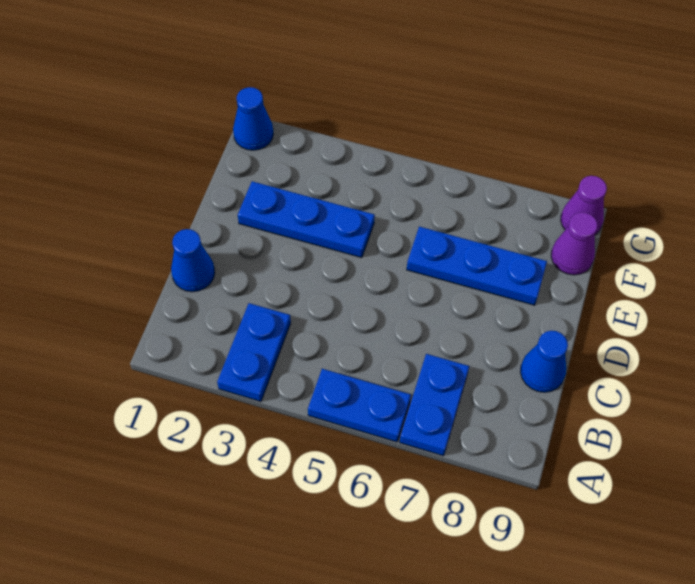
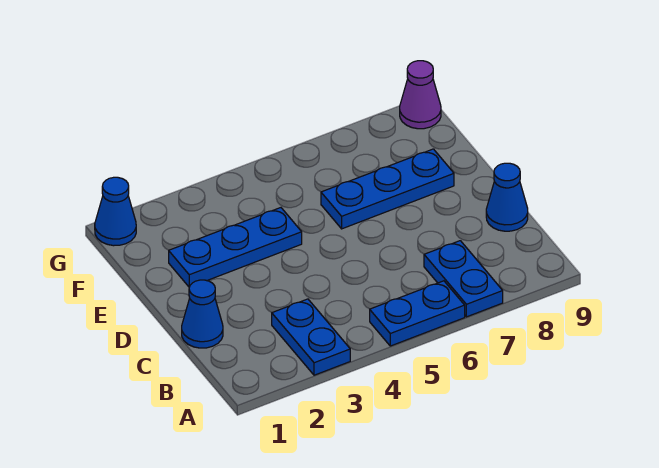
purple 1x1 cone [551,212,598,275] -> none

